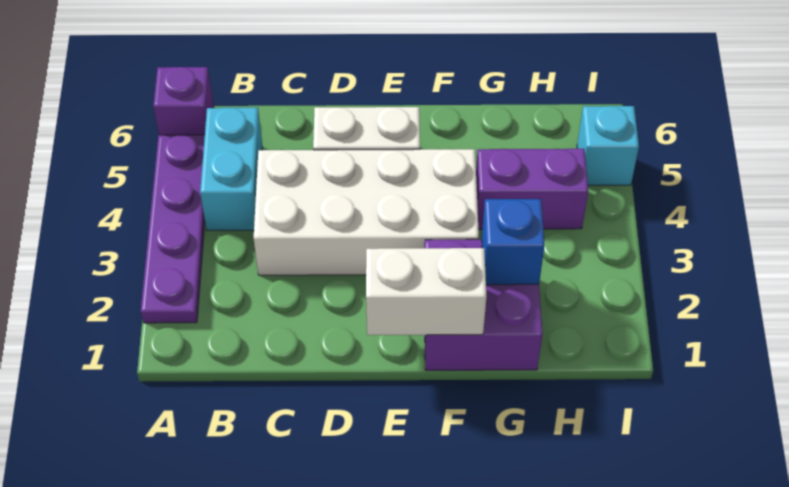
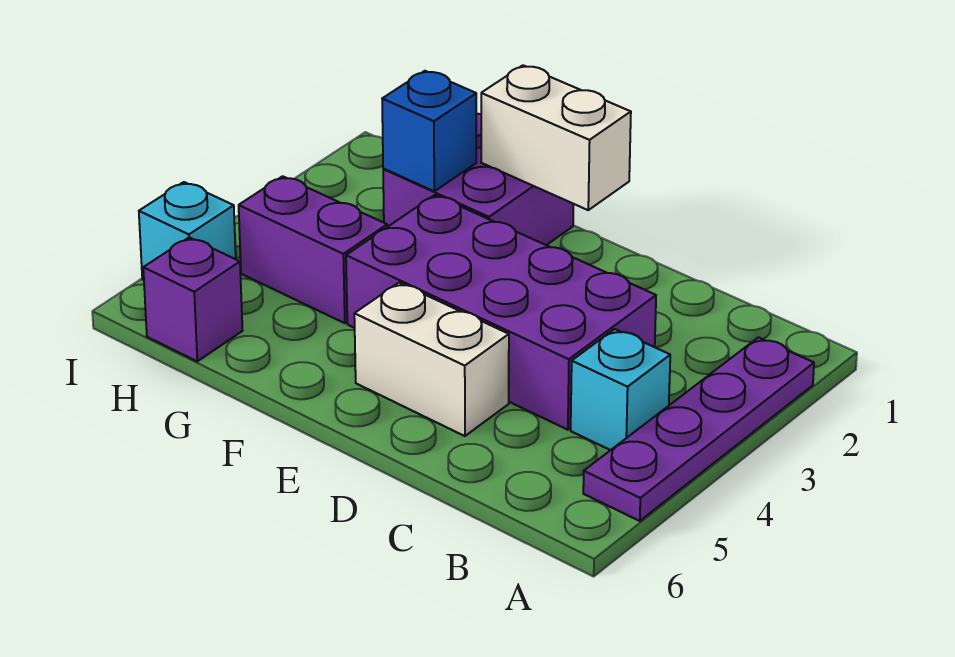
purple 1x1 brick [153,67,214,135] -> purple 1x1 brick moved to [143,237,243,361]
cyan 1x2 brick [200,108,263,231] -> cyan 1x1 brick [571,329,670,450]
white 2x4 brick [254,149,479,275] -> purple 2x4 brick [346,195,656,430]

